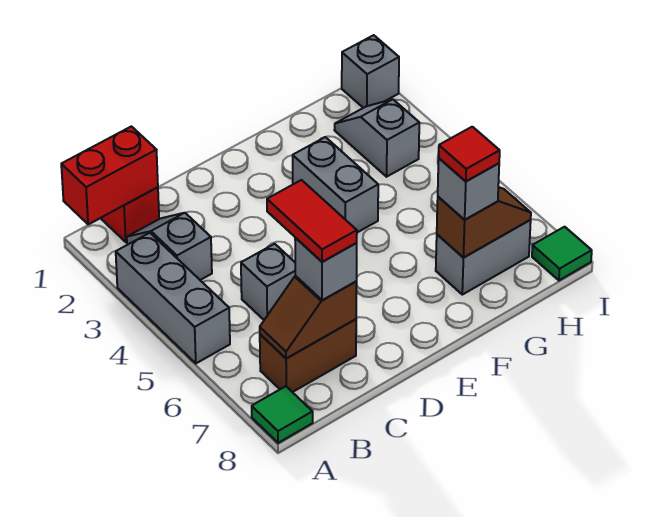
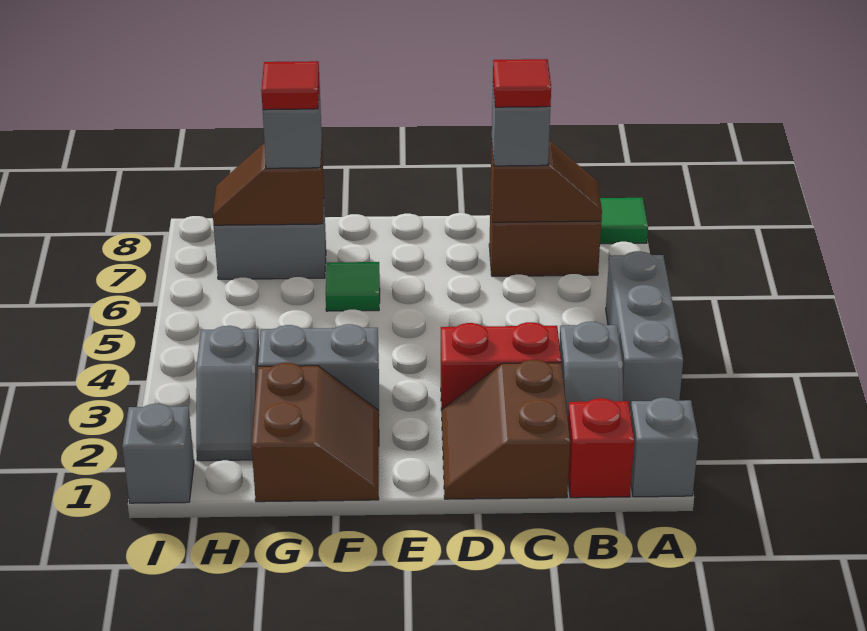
red 1x2 brick [61,126,158,224] -> red 1x2 brick moved to [441,322,561,411]
none -> brown 2x2 slope [442,360,570,499]
grey 1x1 brick [241,244,295,320] -> grey 1x1 brick moved to [631,398,699,497]
red 1x2 tile [267,180,357,262] -> red 1x1 tile [493,59,551,107]
none -> brown 2x2 slope [252,363,379,502]
grey 1x2 brick [293,137,378,232] -> grey 1x2 brick turned to [258,324,379,410]
green 1x1 tile [532,227,592,280] -> green 1x1 tile moved to [326,262,380,311]

